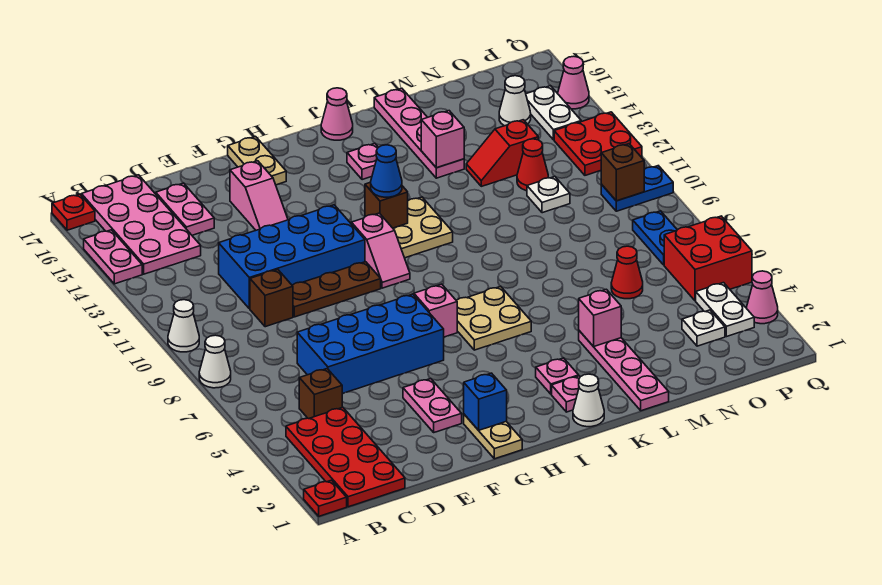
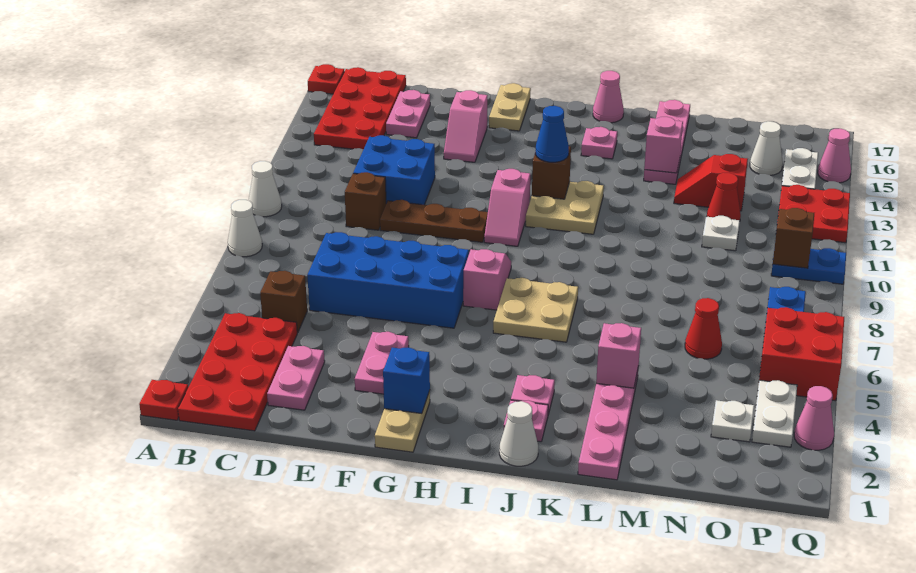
pink 1x2 plate [84,230,142,284] -> pink 1x2 plate moved to [267,346,325,410]
pink 2x4 plate [81,175,201,274] -> red 2x4 plate [314,67,406,149]
blue 2x4 brick [219,205,365,309] -> blue 2x2 brick [353,135,435,205]

